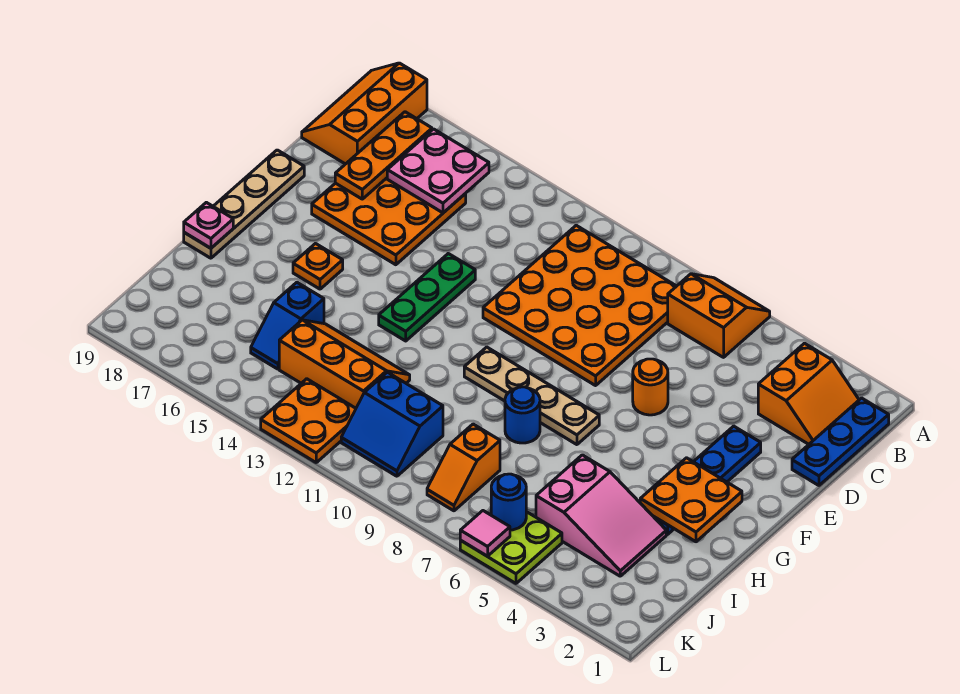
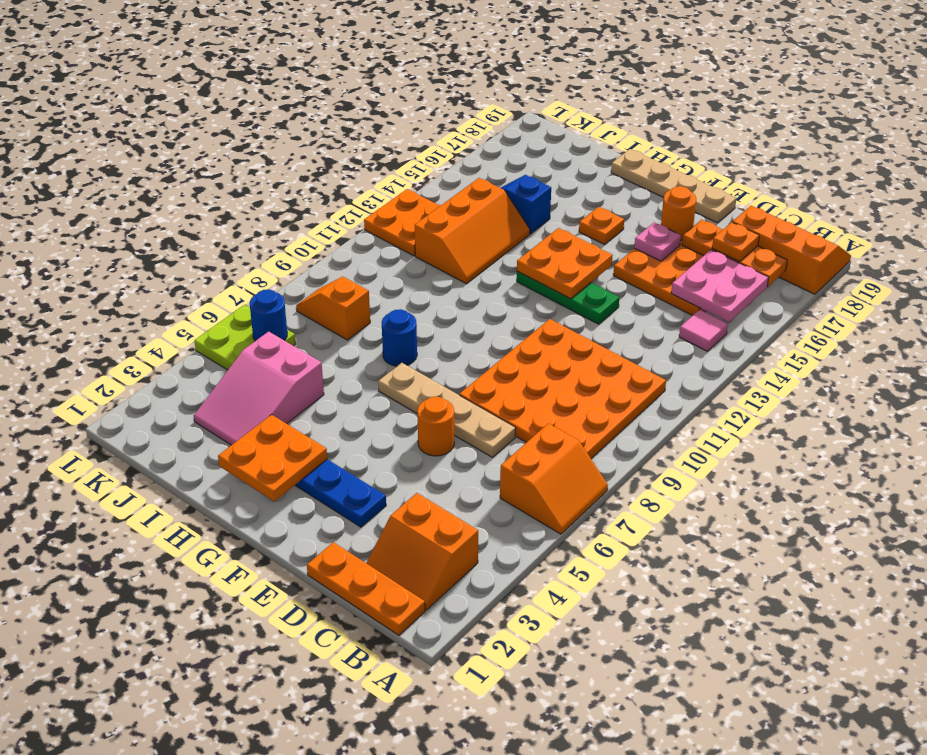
blue 1x3 plate [792,398,889,485] -> orange 1x3 plate [307,542,425,635]
none -> orange 1x1 plate [712,222,759,262]
none -> orange 1x1 round brick [661,186,696,240]
none -> orange 2x2 plate [517,228,613,299]
tan 1x4 plate [464,347,599,445] -> tan 1x4 plate turned to [378,363,516,458]
pink 1x1 plate [184,202,233,248] -> pink 1x1 plate moved to [634,222,681,261]
blue 2x2 slope [341,372,443,476] -> none
pink 1x1 tile [460,511,510,556] -> pink 1x1 tile moved to [679,310,728,351]

